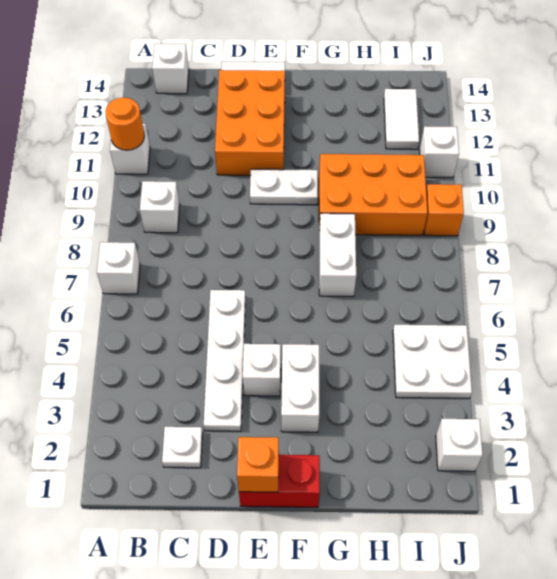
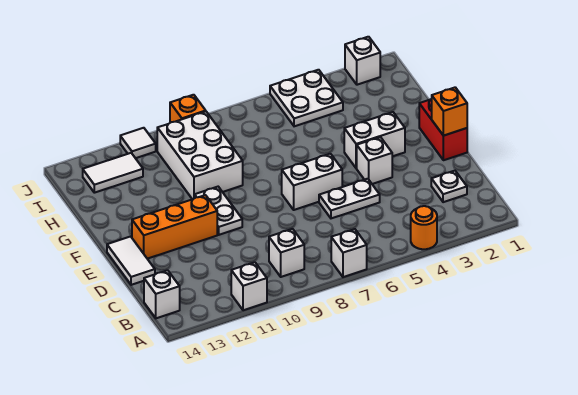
orange 1x1 round brick [105,98,144,150] -> orange 1x1 round brick moved to [411,206,437,249]
white 1x4 plate [204,290,245,431] -> white 1x2 plate [319,179,380,218]
orange 2x3 brick [215,70,285,175] -> orange 1x3 brick [132,195,217,259]
white 1x2 brick [319,213,356,297] -> white 1x2 brick moved to [282,154,342,210]
orange 2x3 brick [319,154,427,235] -> white 2x3 brick [157,112,243,199]
white 1x1 brick [419,126,459,177] -> white 1x1 tile [120,128,156,158]

